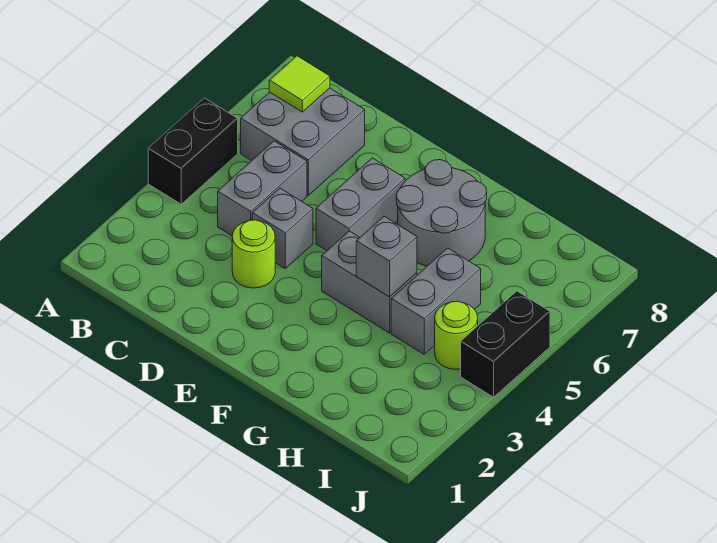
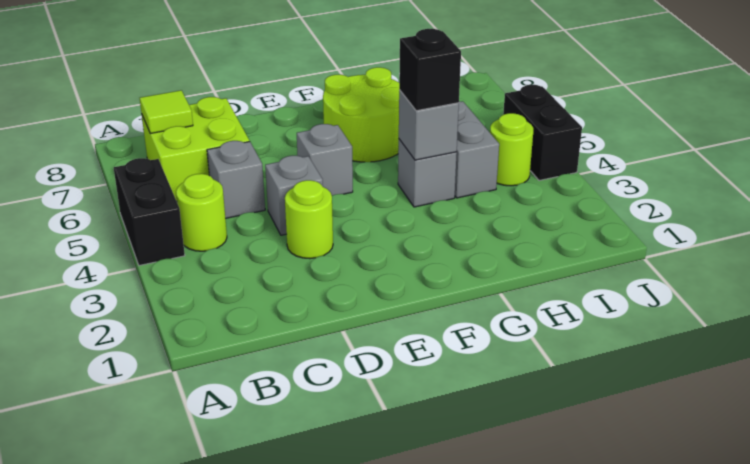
none -> lime 1x1 round brick [176,174,227,251]
grey 2x2 brick [241,88,365,195] -> lime 2x2 brick [142,97,250,201]
grey 1x2 brick [218,141,307,236] -> grey 1x1 brick [207,141,265,219]
grey 1x2 brick [316,158,405,251] -> grey 1x1 brick [297,124,353,195]
grey 1x2 brick [322,231,417,333] -> grey 1x1 brick [398,139,457,207]
grey 2x2 round brick [396,160,487,266] -> lime 2x2 round brick [323,67,399,162]
none -> black 1x1 brick [399,29,461,111]

